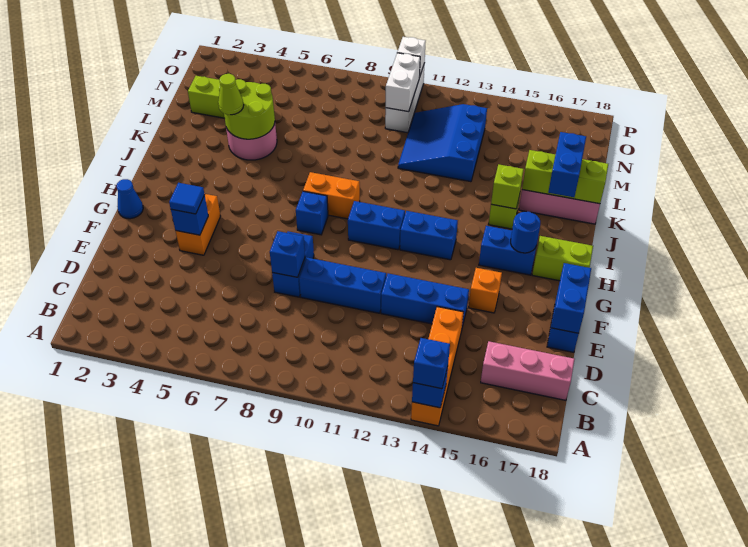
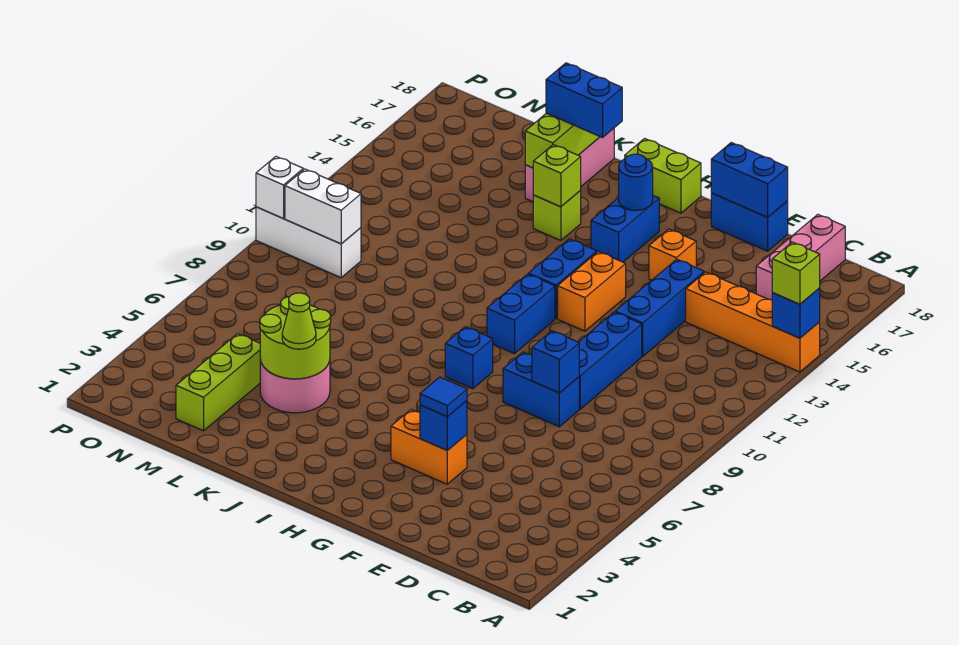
blue 1x1 brick [413,338,450,389] -> lime 1x1 brick [772,242,820,304]
blue 1x1 cone [117,179,143,219] -> none
lime 1x2 brick [532,236,593,281] -> lime 1x2 brick turned to [625,138,701,213]
orange 1x2 brick [303,172,360,219] -> orange 1x2 brick moved to [558,252,626,331]
blue 3x3 slope [398,104,487,182] -> none

